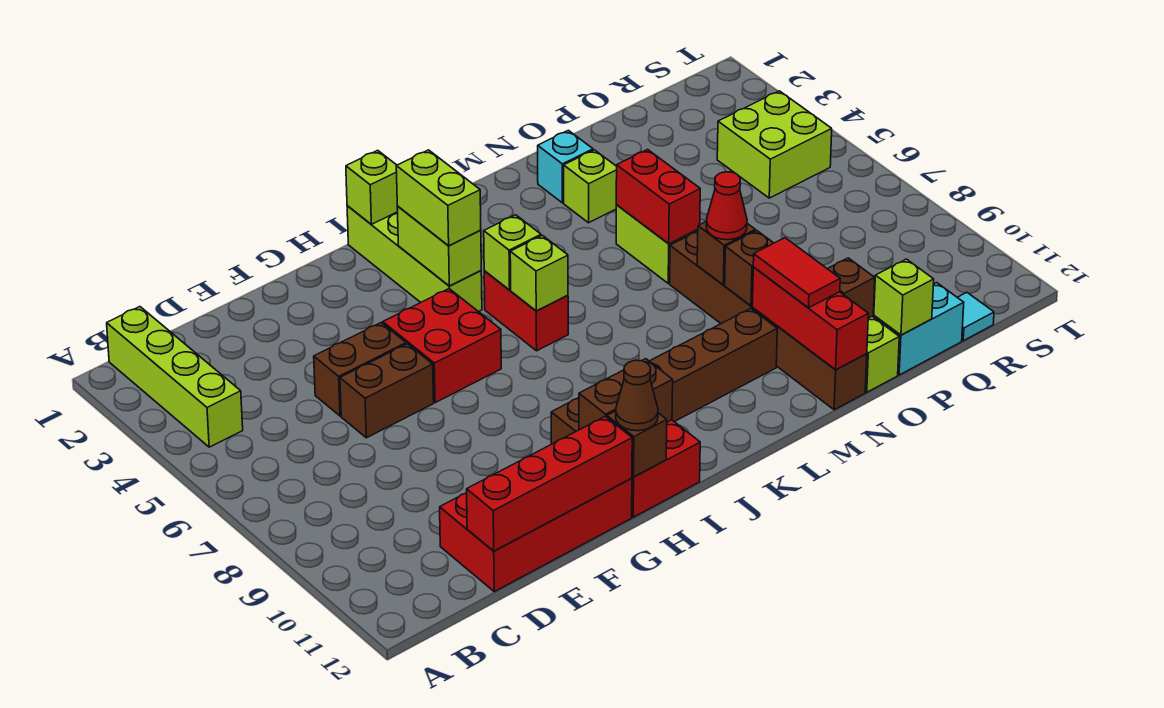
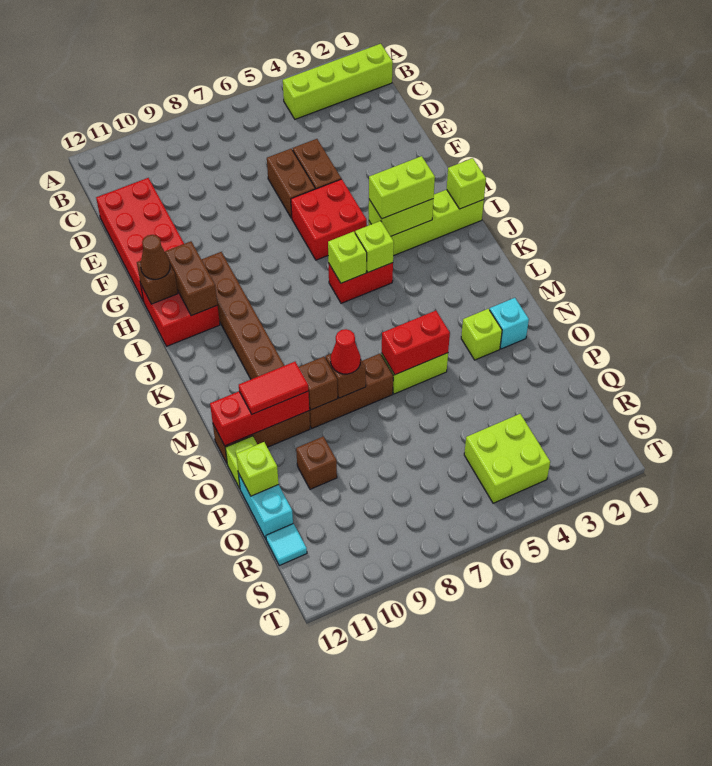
red 1x4 brick [467,416,632,551] -> none

